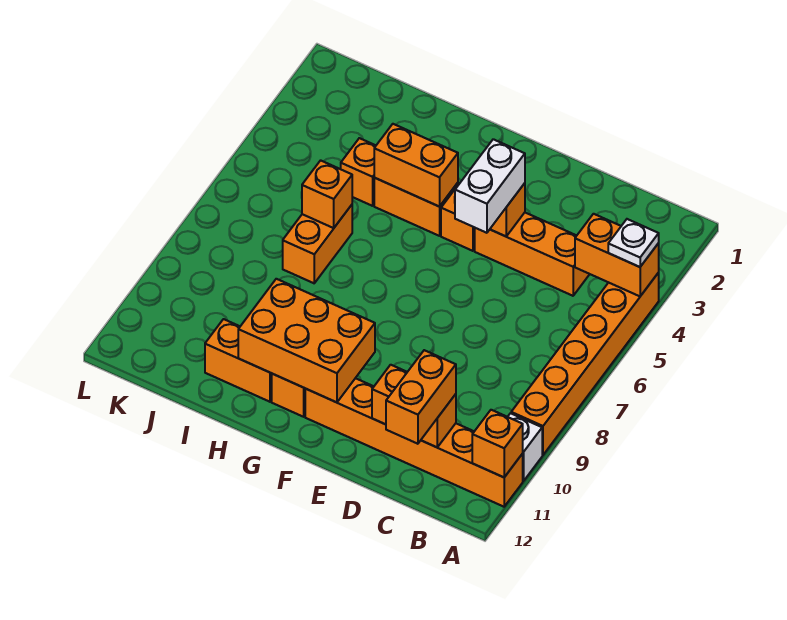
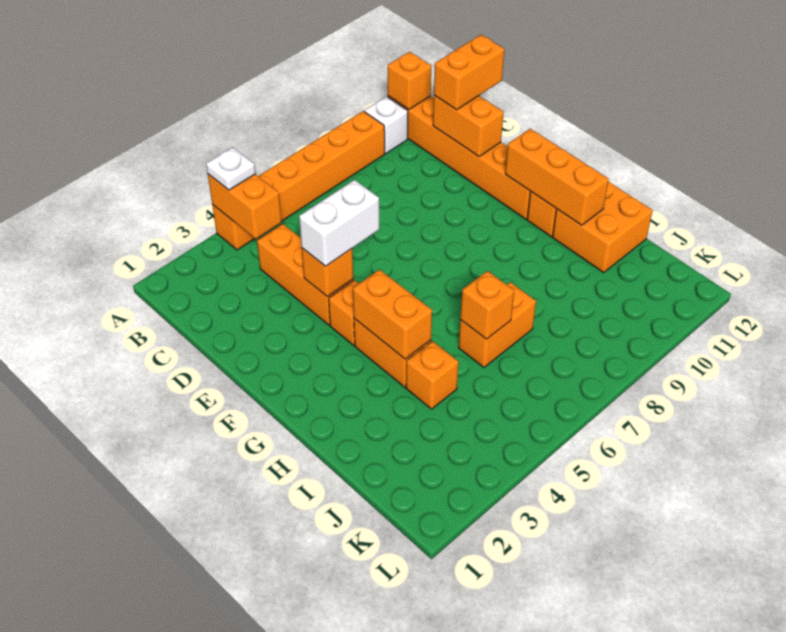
orange 2x3 brick [238,279,375,402] -> orange 1x3 brick [505,129,609,225]
orange 1x2 brick [205,319,272,402] -> orange 2x2 brick [553,181,653,273]

